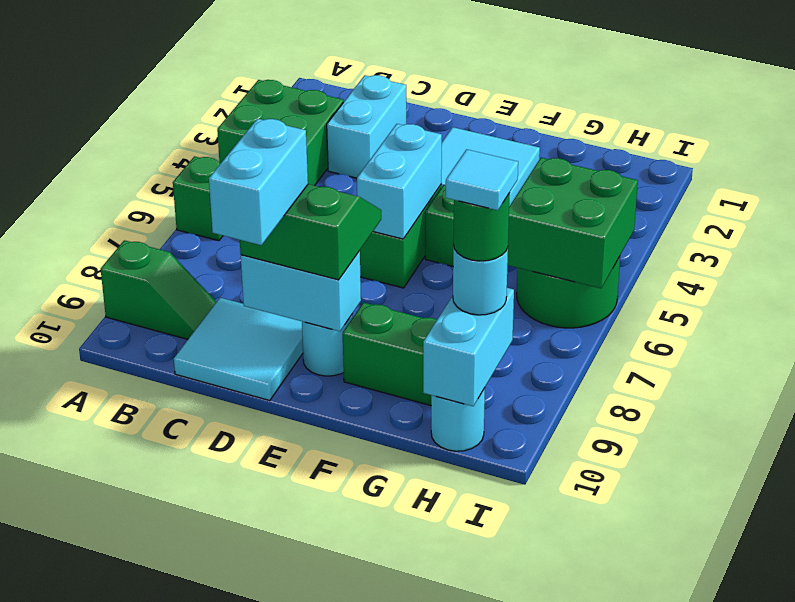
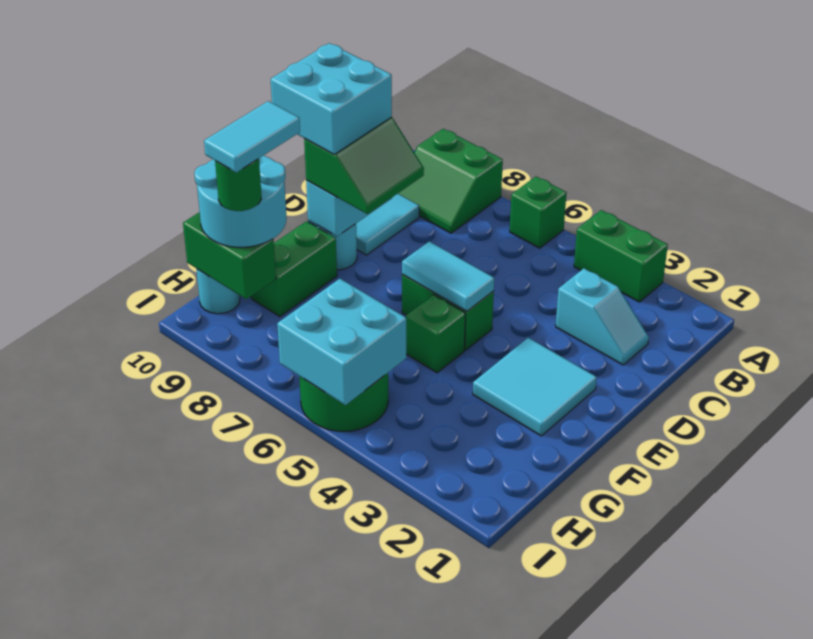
green 2x2 brick [217,80,343,186] -> green 1x2 brick [574,210,668,302]
green 1x2 slope [101,240,216,339] -> green 2x2 slope [398,129,503,233]
cyan 1x2 brick [327,75,406,178] -> cyan 1x2 slope [556,268,649,365]
cyan 1x2 brick [209,119,308,245] -> cyan 2x2 brick [271,43,392,154]
cyan 1x2 brick [357,124,442,239] -> cyan 1x2 tile [402,241,494,311]
green 2x2 brick [507,158,638,288] -> cyan 2x2 brick [277,279,406,405]
cyan 1x2 brick [423,288,514,406] -> green 1x2 brick [183,212,276,299]
cyan 1x1 round brick [453,244,508,315] -> cyan 2x2 round brick [194,156,287,247]
cyan 1x1 tile [446,149,518,210] -> cyan 1x2 tile [204,101,300,172]

